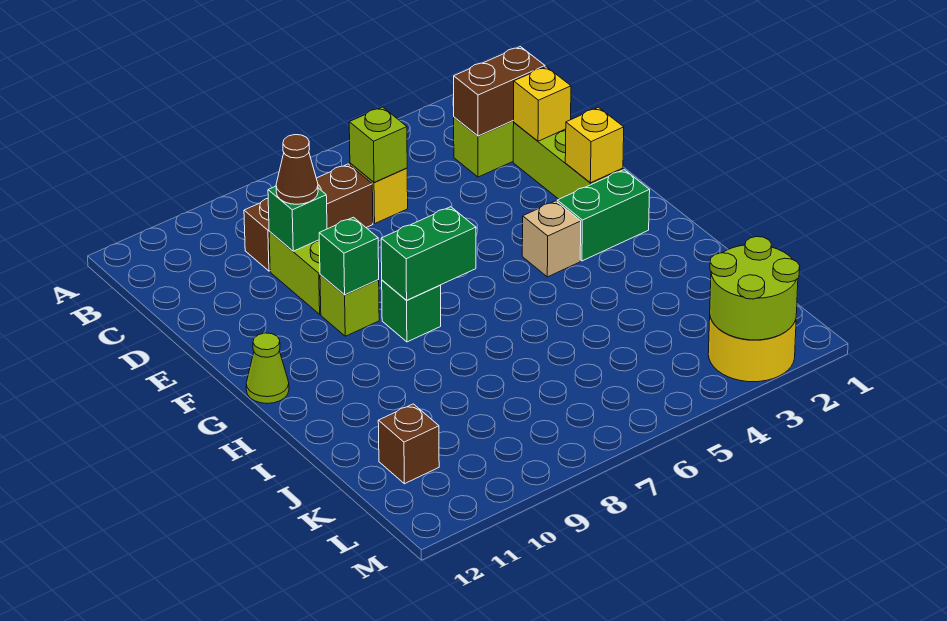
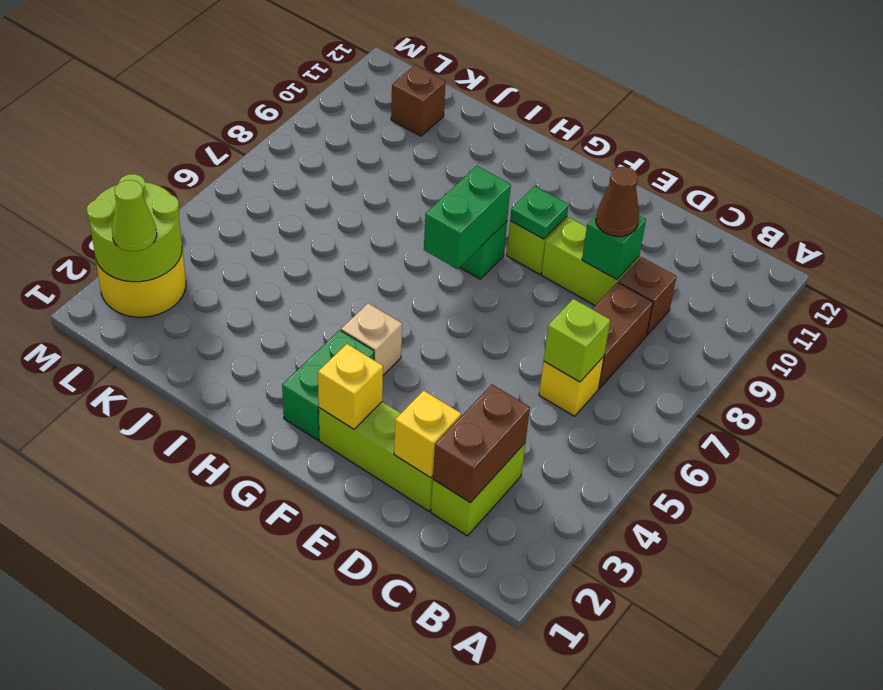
green 1x1 brick [319,217,379,295] -> green 1x1 plate [510,186,569,239]
lime 1x1 cone [246,333,289,404] -> lime 1x1 cone moved to [112,180,157,251]

